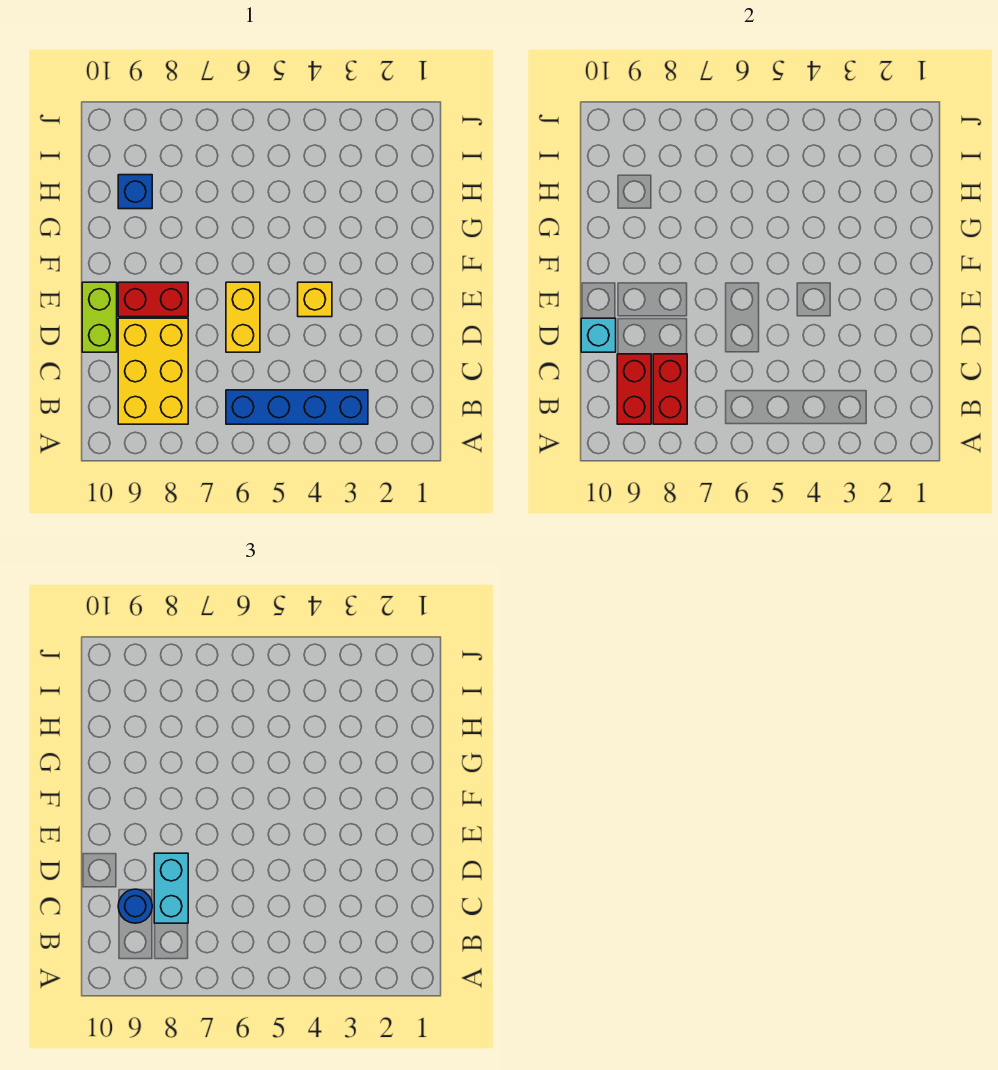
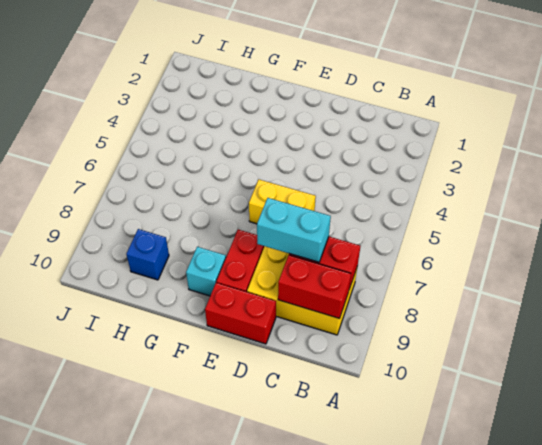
blue 1x4 brick [226,390,368,424] -> none
blue 1x1 round brick [118,889,152,923] -> none
lime 1x2 brick [82,282,117,352] -> red 1x2 brick [205,283,276,344]
cyan 1x1 brick [581,318,616,352] -> cyan 1x1 brick moved to [186,247,226,296]
yellow 1x1 brick [298,282,332,317] -> none

